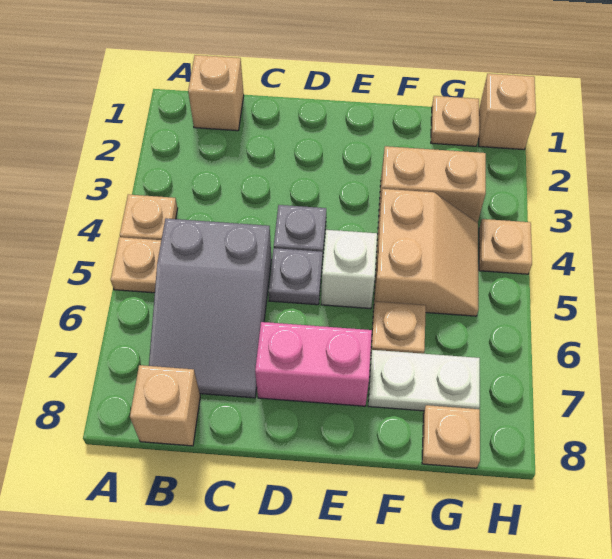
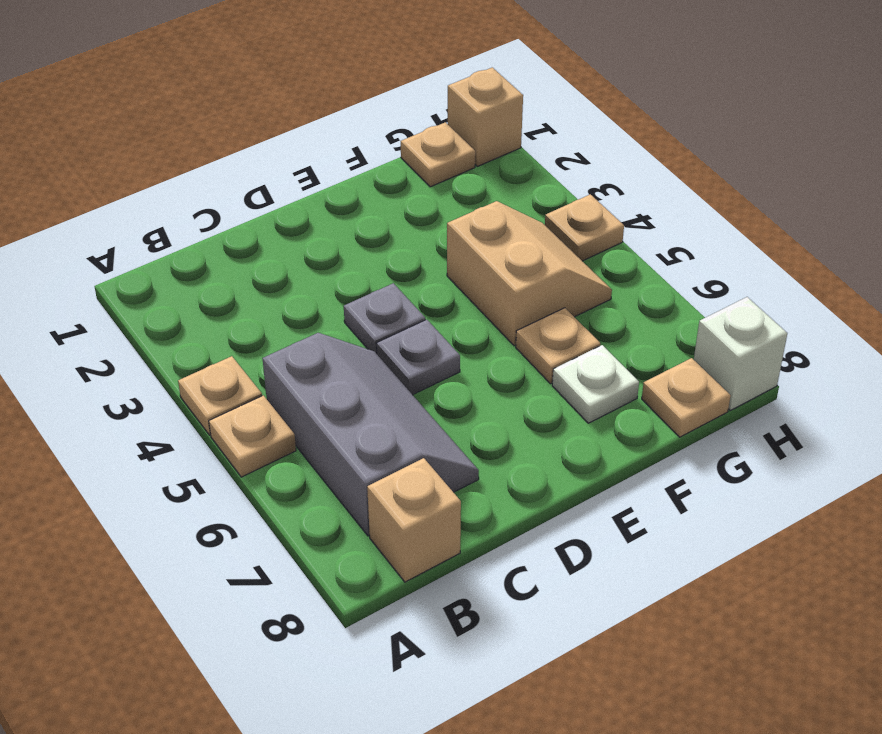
tan 1x1 brick [188,55,244,131] -> none
grey 2x3 slope [149,218,271,398] -> grey 2x3 slope turned to [262,333,479,536]
pink 1x2 brick [255,322,372,406] -> none
white 1x1 brick [321,230,377,309] -> white 1x1 brick moved to [694,297,787,410]
tan 1x2 brick [379,146,486,223] -> none
white 1x2 plate [368,350,480,411] -> white 1x1 plate [552,345,639,423]

